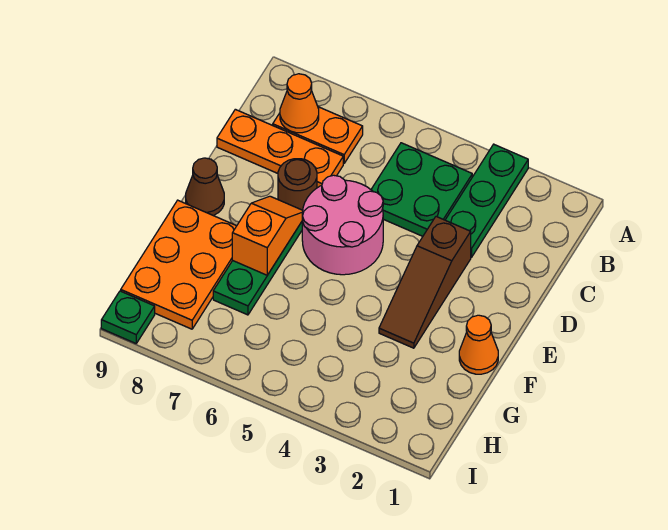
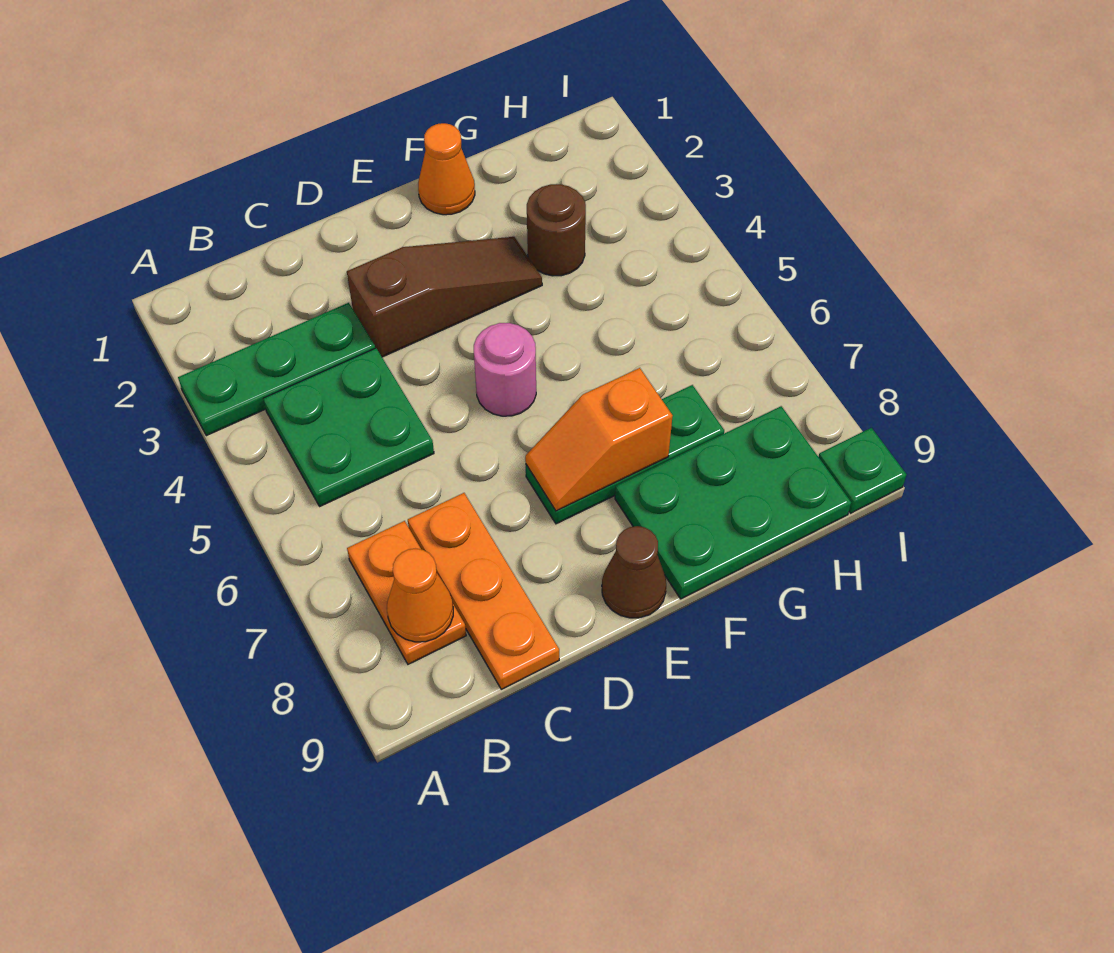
pink 2x2 round brick [302,175,383,275] -> pink 1x1 round brick [474,323,536,416]
brown 1x1 round brick [278,159,317,210] -> brown 1x1 round brick moved to [527,184,586,276]
orange 2x3 plate [121,200,236,329] -> green 2x3 plate [615,406,851,599]

